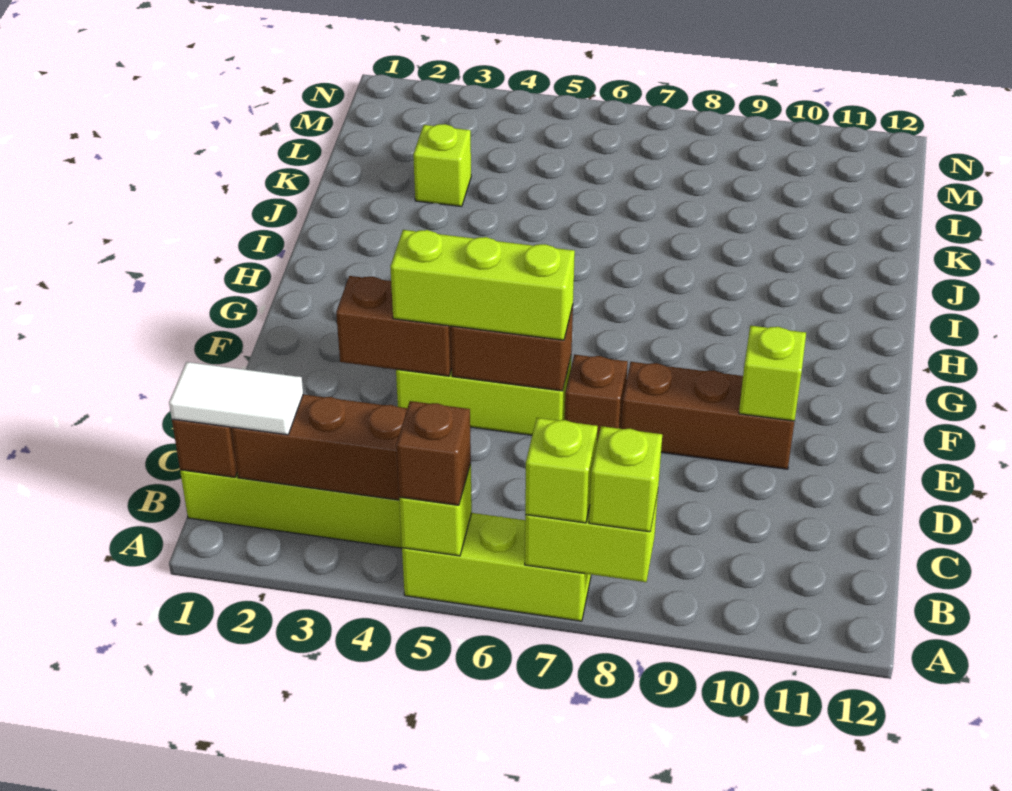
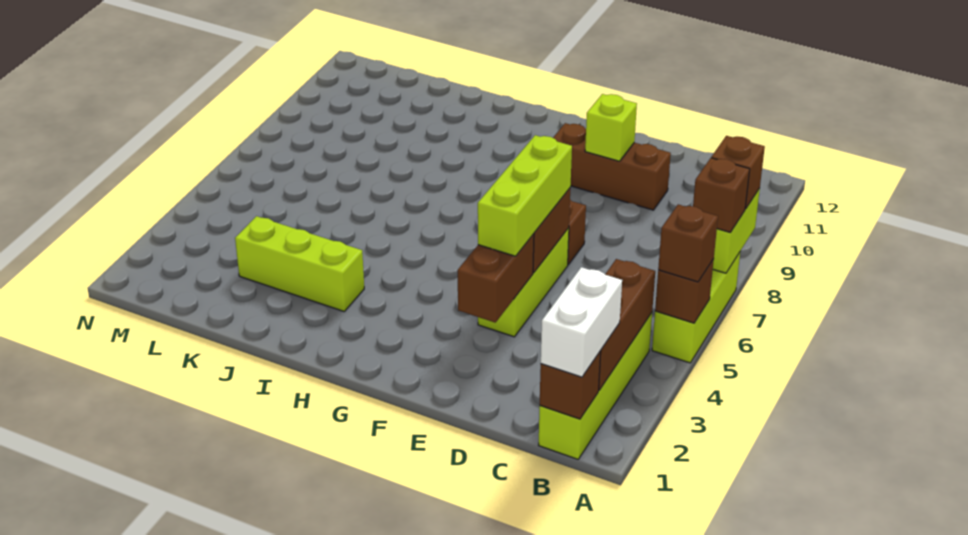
lime 1x1 brick [399,463,472,556] -> brown 1x1 brick [655,259,714,323]
lime 1x1 brick [525,418,598,523] -> brown 1x1 brick [693,158,750,232]
lime 1x1 brick [589,426,662,532] -> brown 1x1 brick [711,136,765,209]
white 1x2 tile [169,362,303,435] -> white 1x2 brick [541,267,622,377]
brown 1x3 brick [621,362,795,469] -> brown 1x3 brick turned to [553,123,671,210]
lime 1x1 brick [413,124,471,207] -> lime 1x3 brick [235,216,364,311]

